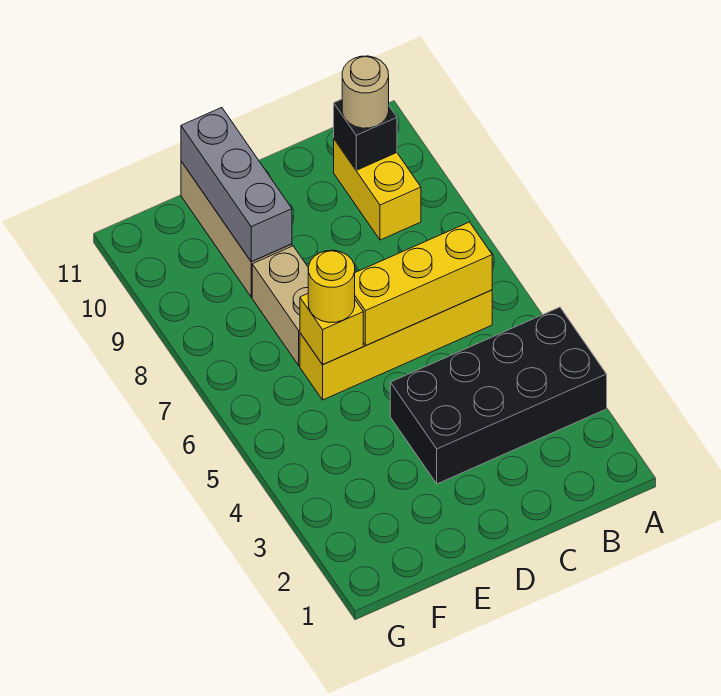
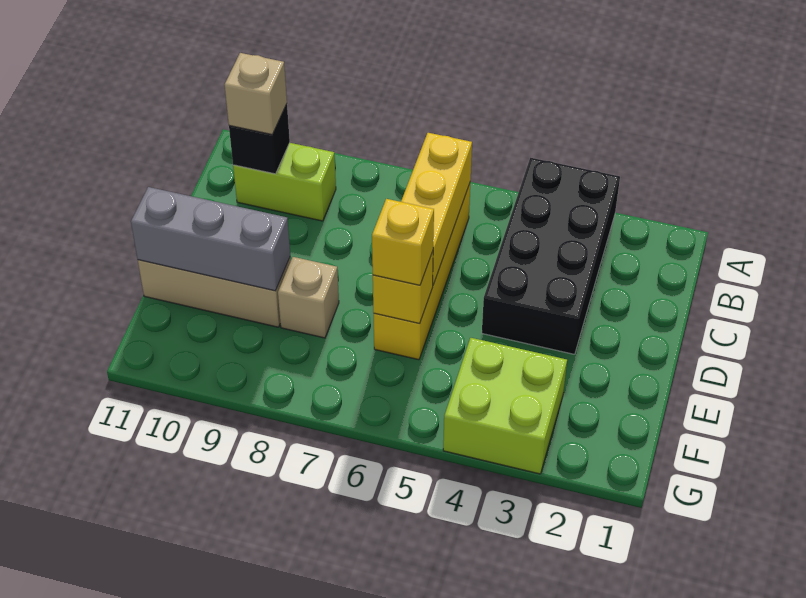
yellow 1x2 brick [334,139,421,240] -> lime 1x2 brick [233,143,336,221]
tan 1x1 round brick [342,56,389,128] -> tan 1x1 brick [225,53,287,134]
yellow 1x1 round brick [308,250,355,323] -> yellow 1x1 brick [372,199,434,285]
tan 1x2 brick [252,246,308,366] -> tan 1x1 brick [278,257,339,338]
none -> lime 2x2 brick [443,338,567,474]

